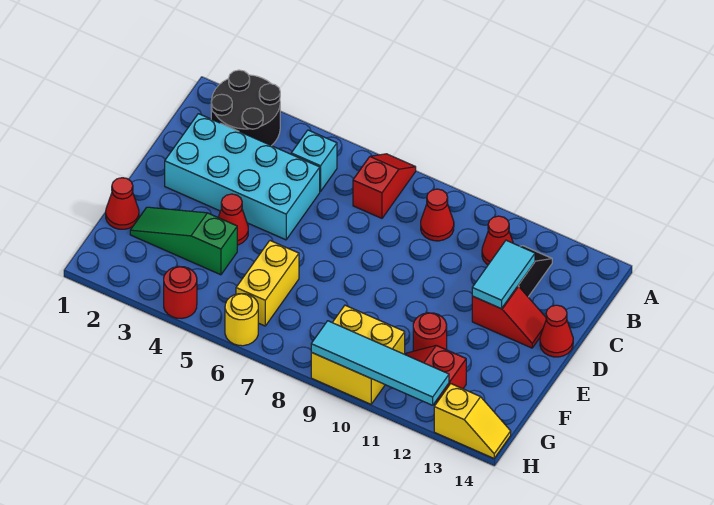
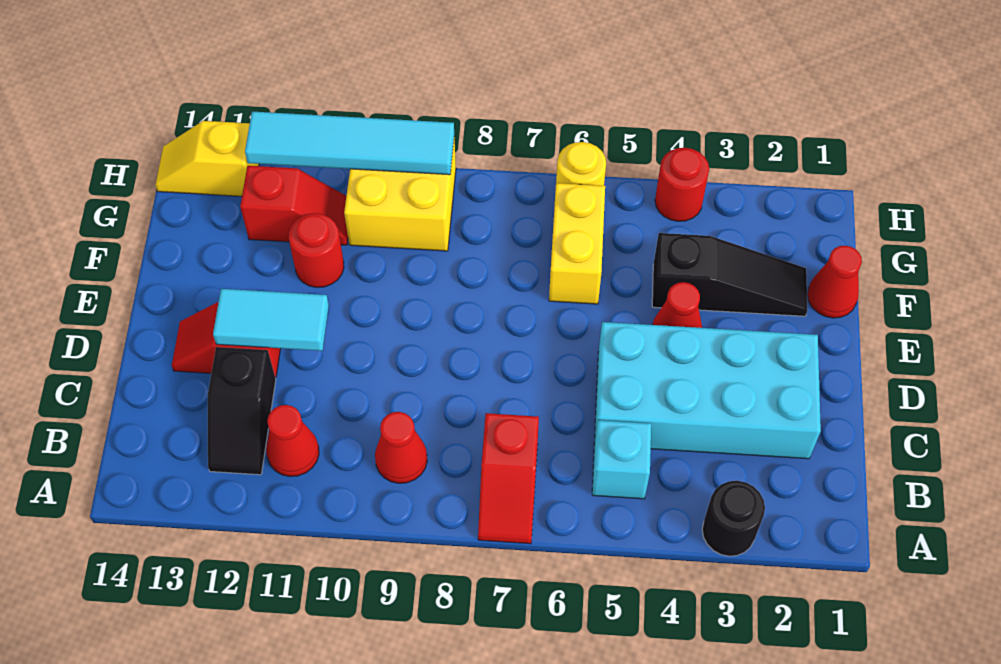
black 2x2 round brick [211,70,280,146] -> black 1x1 round brick [702,481,765,556]
cyan 1x2 tile [472,240,535,309] -> cyan 1x2 tile turned to [213,289,329,351]
red 1x1 cone [540,305,573,357] -> none
green 1x3 slope [130,207,237,275] -> black 1x3 slope [652,233,807,316]

